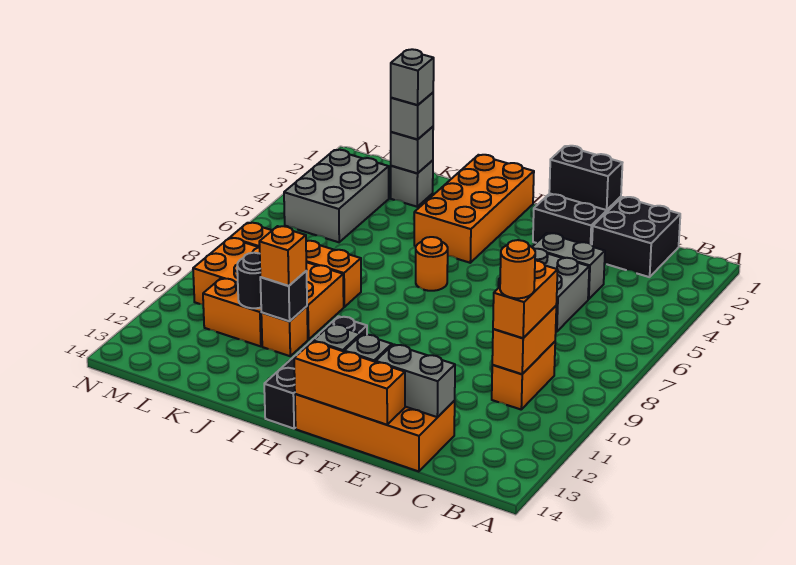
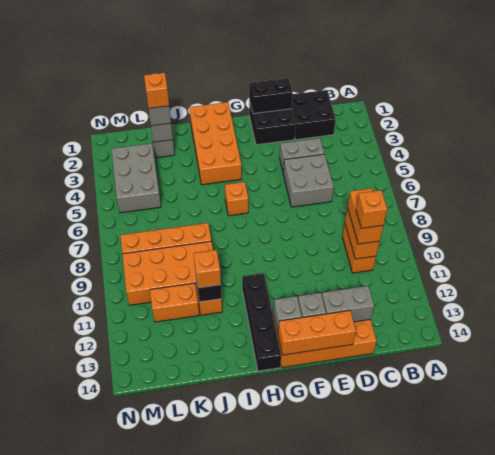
orange 1x1 round brick [500,240,535,298] -> orange 1x1 brick [356,190,387,228]
orange 1x1 round brick [416,237,448,291] -> orange 1x1 brick [225,182,248,216]
grey 1x1 brick [391,49,434,105] -> orange 1x1 brick [144,73,169,108]
black 1x1 round brick [237,253,261,308] -> none

